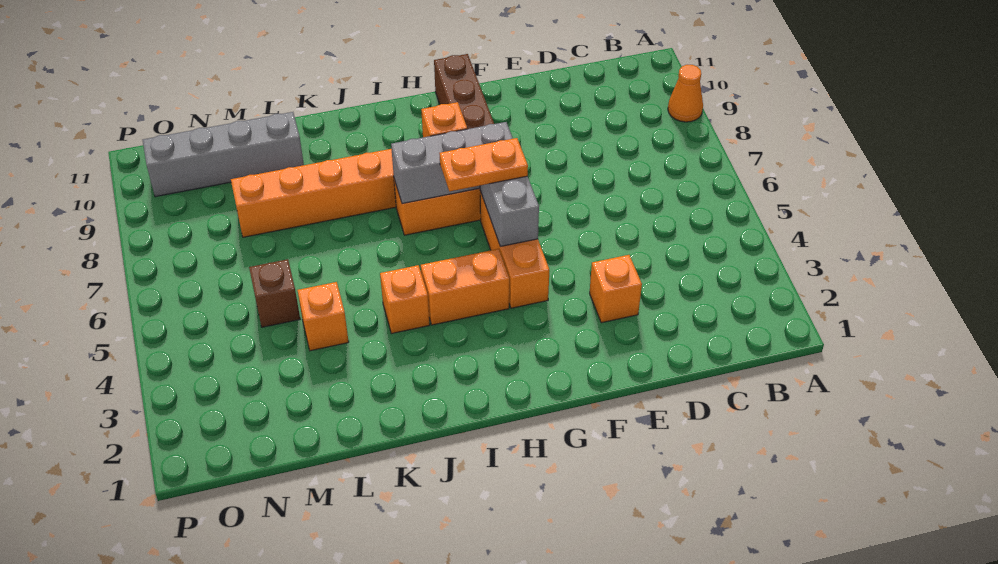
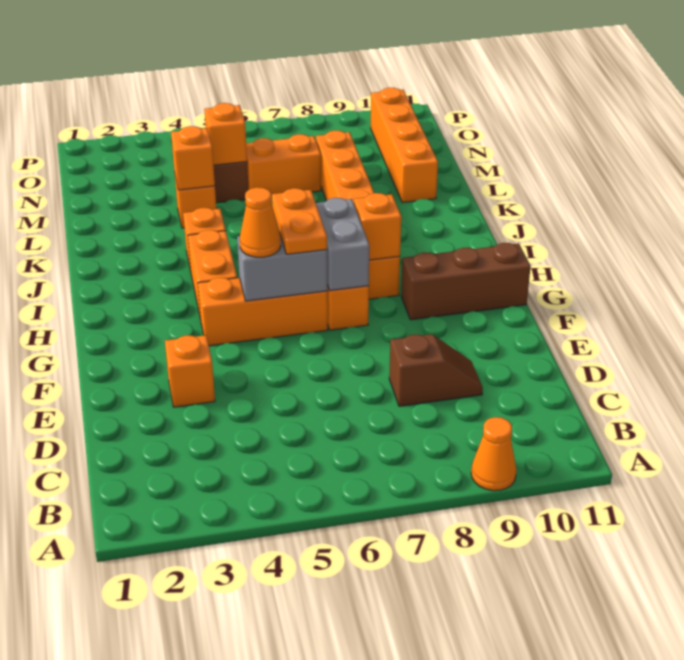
none -> brown 1x2 slope [389,334,483,406]
none -> orange 1x1 cone [240,187,281,257]
grey 1x3 brick [391,122,513,204] -> grey 1x2 brick [316,198,369,291]
none -> orange 1x1 brick [171,126,215,190]
grey 1x4 brick [143,112,304,197] -> orange 1x4 brick [371,88,438,202]
none -> orange 1x1 brick [204,103,247,165]
none -> orange 1x2 brick [246,134,321,195]

